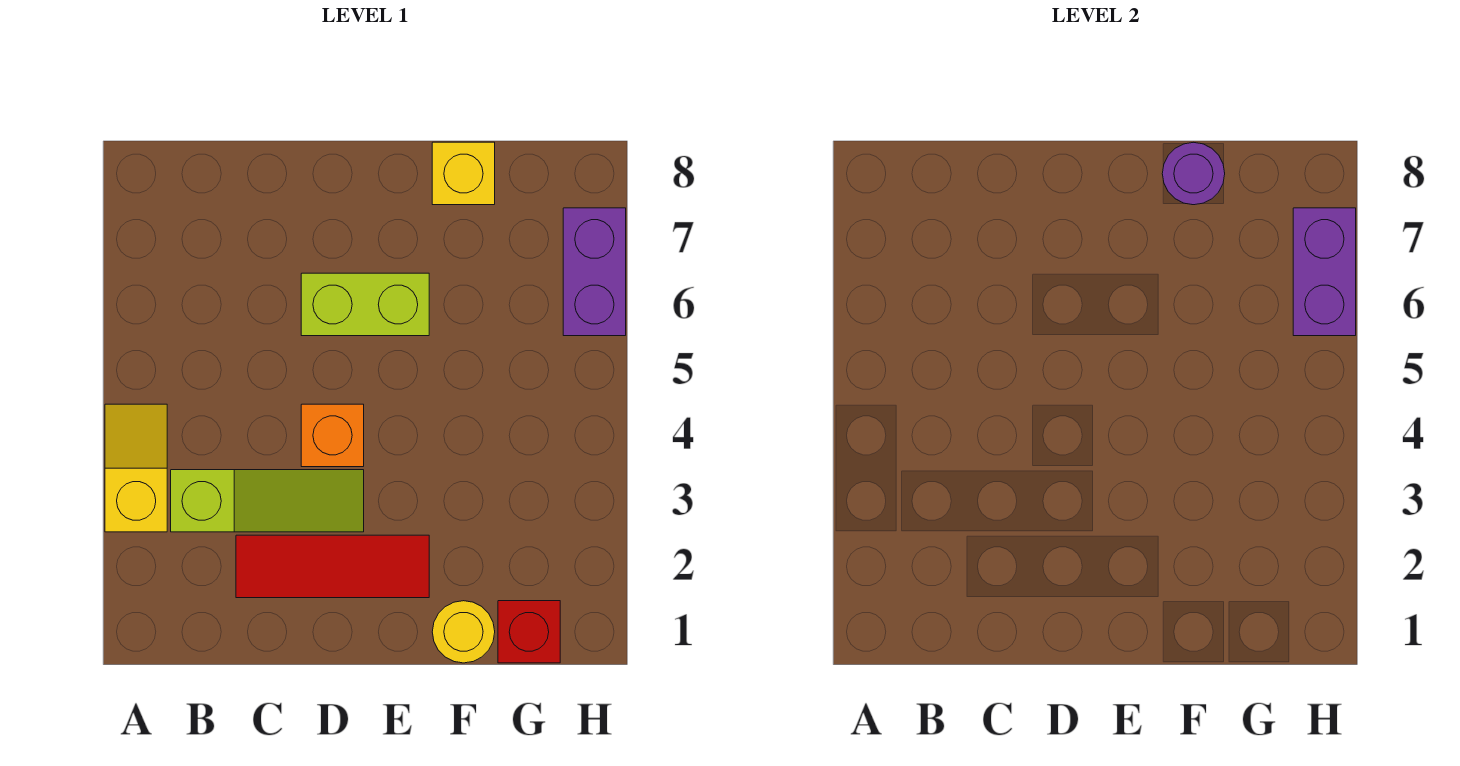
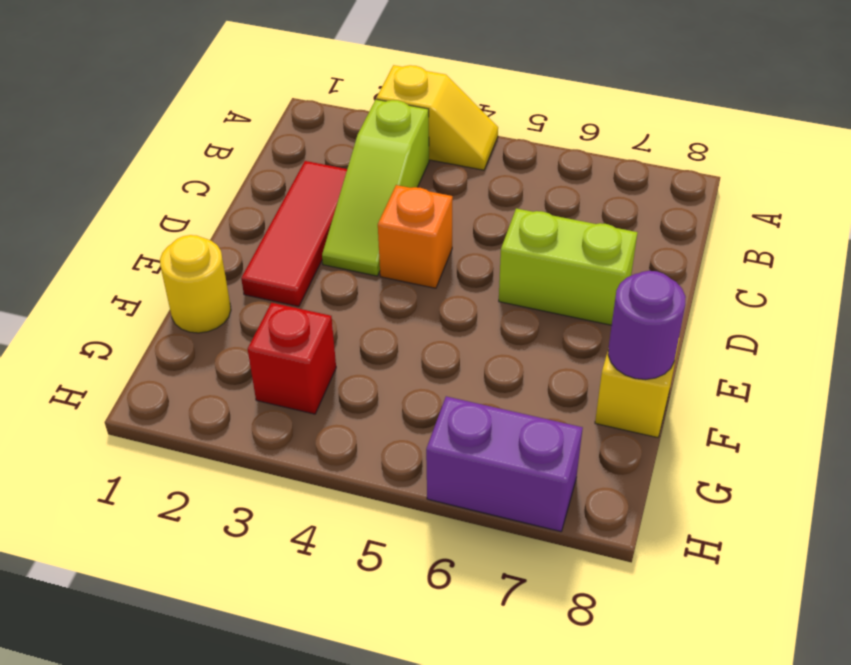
lime 1x2 brick [301,273,429,336] -> lime 1x2 brick turned to [499,208,637,325]
red 1x1 brick [498,601,560,663] -> red 1x1 brick moved to [248,303,336,414]
purple 1x2 brick [1293,208,1356,336] -> none

